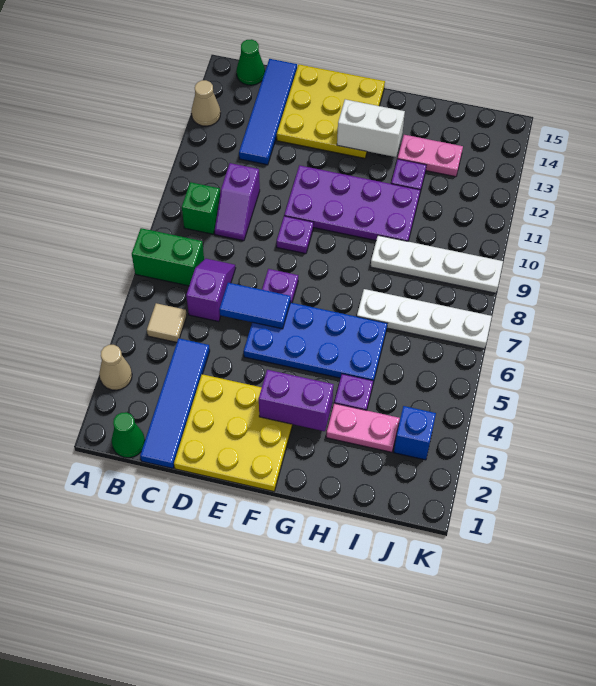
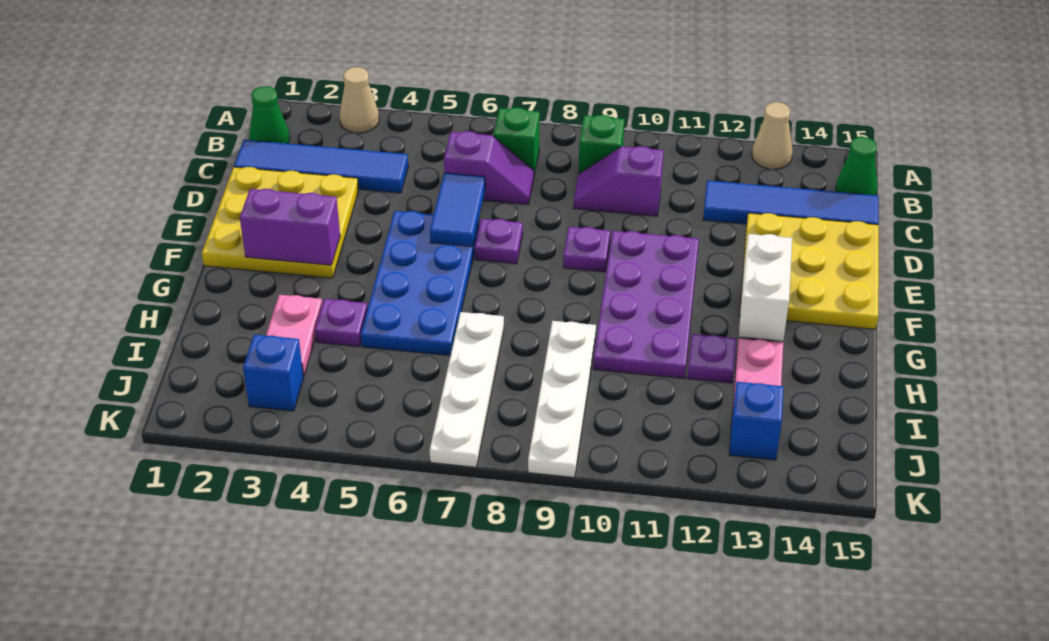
green 1x2 brick [132,228,204,286] -> green 1x1 brick [494,108,540,175]
tan 1x1 tile [147,303,187,342] -> none
purple 1x2 brick [259,370,334,431] -> purple 1x2 brick turned to [240,189,340,265]
none -> blue 1x1 brick [729,382,784,460]

